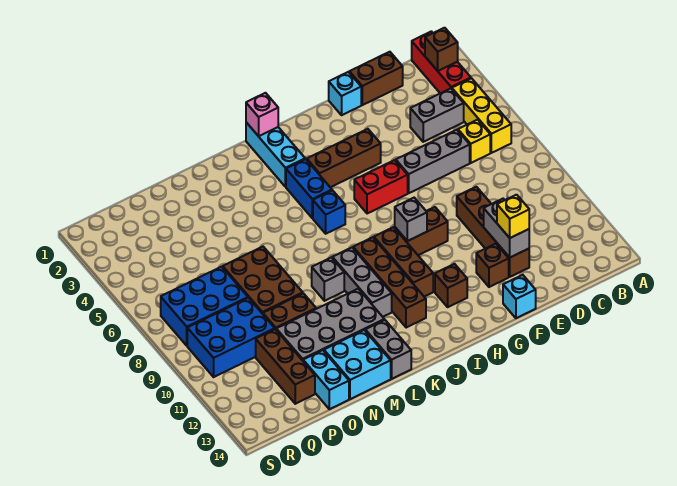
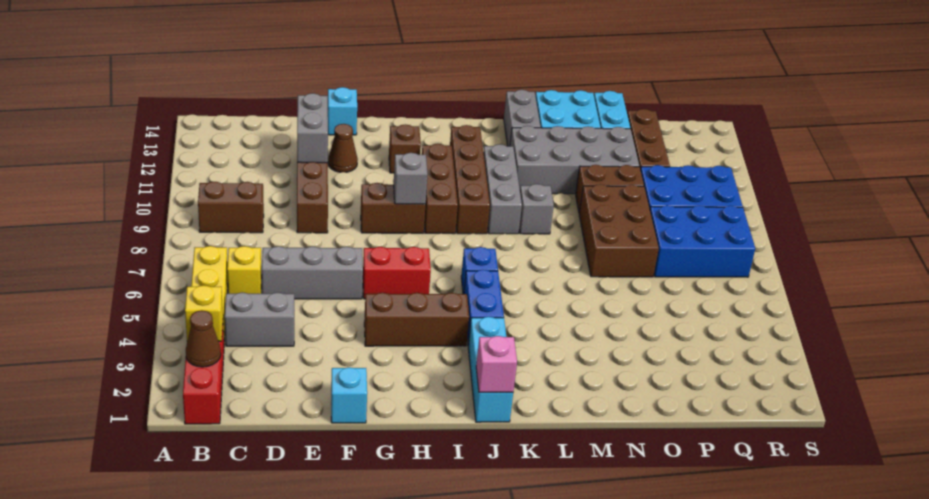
brown 1x1 brick [425,28,458,71] -> brown 1x1 cone [186,310,221,367]
brown 1x2 brick [349,52,403,105] -> brown 1x2 brick moved to [198,182,264,233]
yellow 1x1 brick [497,195,529,238] -> yellow 1x1 brick moved to [185,285,223,341]
brown 1x1 brick [476,244,509,287] -> brown 1x1 cone [328,124,358,172]

